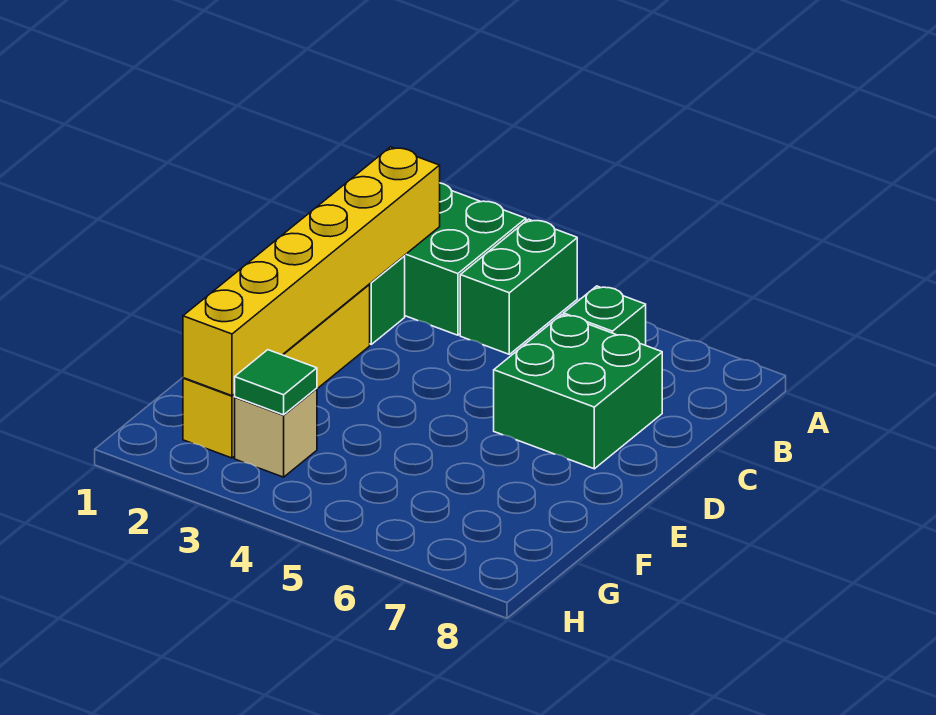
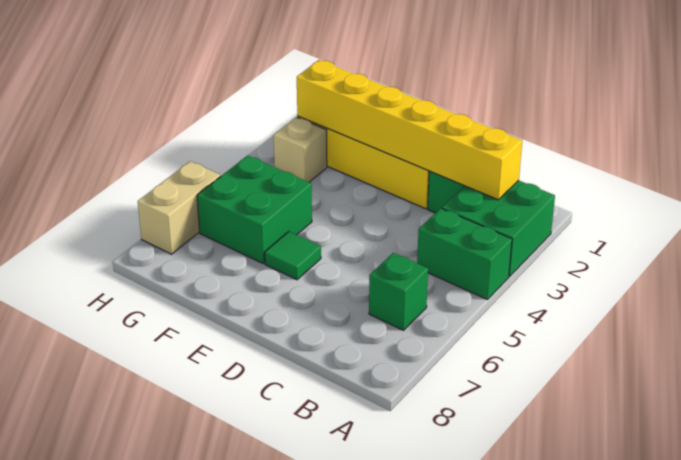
green 2x2 brick [494,315,662,469] -> green 2x2 brick moved to [197,155,312,264]
green 1x1 tile [235,350,317,415] -> green 1x1 tile moved to [265,232,321,280]
none -> tan 1x2 brick [138,161,221,254]

